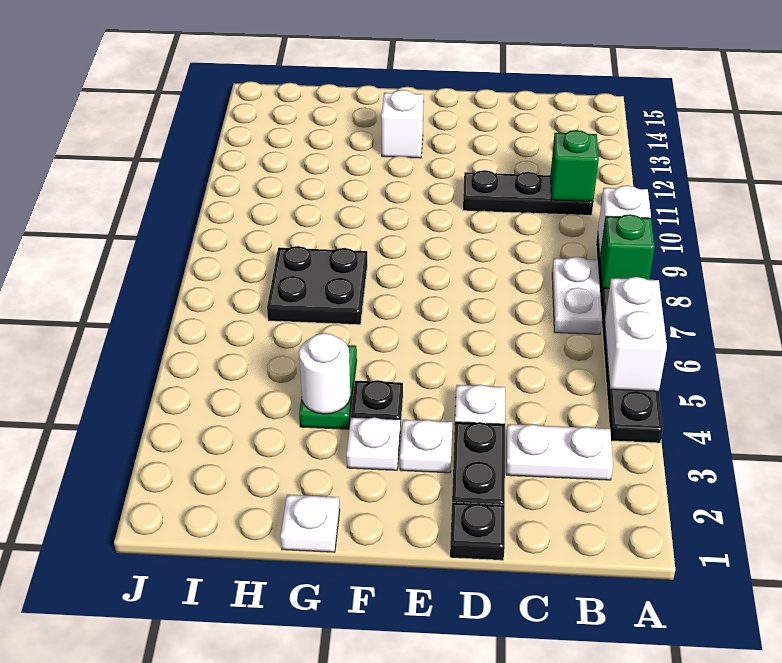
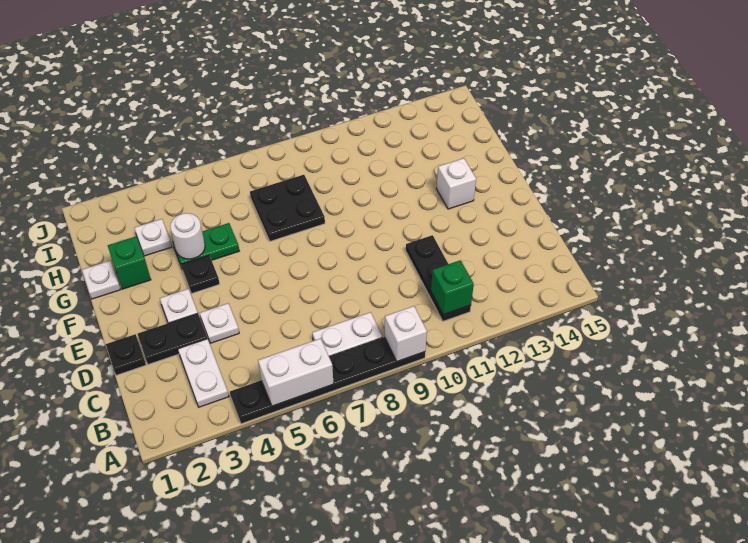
green 1x1 brick [600,214,655,289] -> green 1x1 brick moved to [108,236,151,289]
white 1x1 plate [347,417,400,470] -> white 1x1 plate moved to [134,219,172,256]

